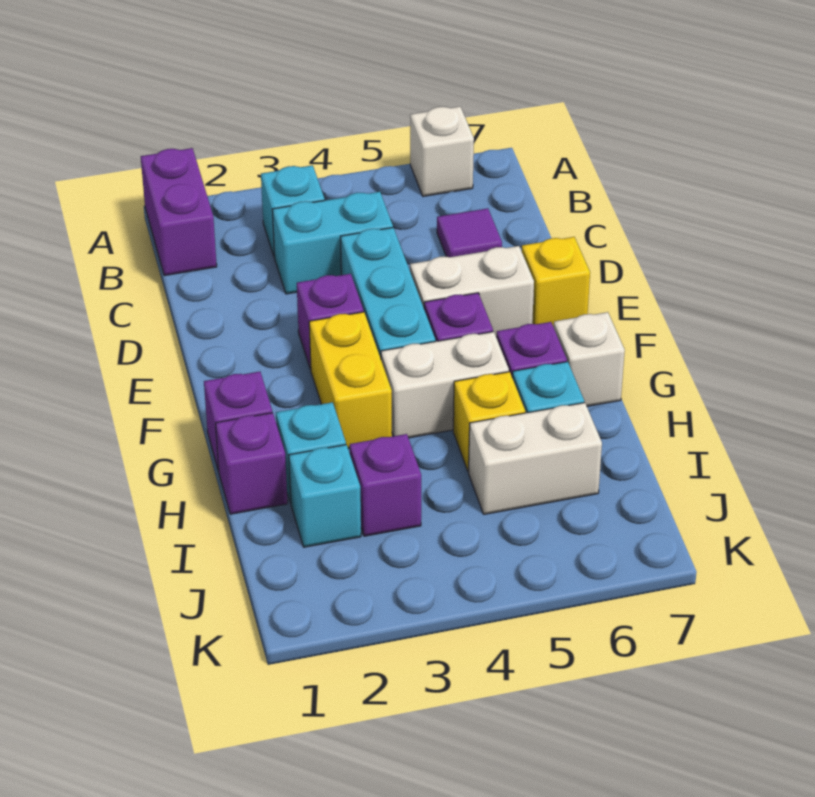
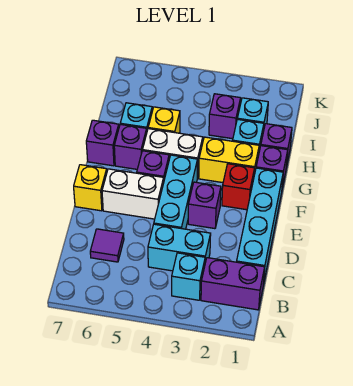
purple 1x2 brick [141,148,217,276] -> purple 1x2 brick turned to [201,258,265,310]
white 1x1 brick [410,107,474,196] -> none
none -> cyan 1x4 brick [237,168,283,285]
none -> red 1x1 brick [222,164,255,210]
yellow 1x2 brick [309,312,392,449] -> yellow 1x2 brick turned to [199,137,259,183]
white 1x1 brick [554,312,625,406] -> purple 1x1 brick [86,120,119,166]
white 1x2 brick [469,403,602,514] -> none

